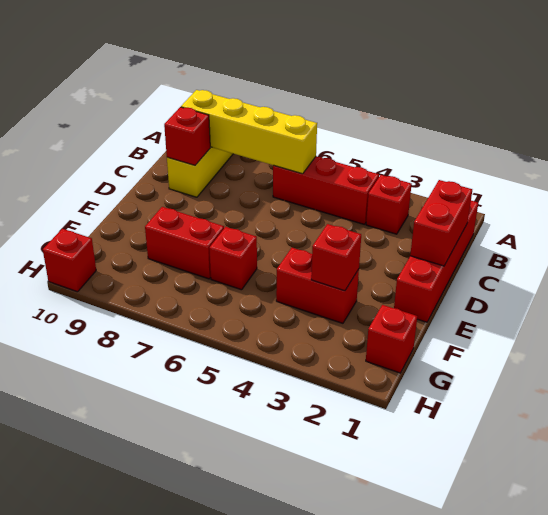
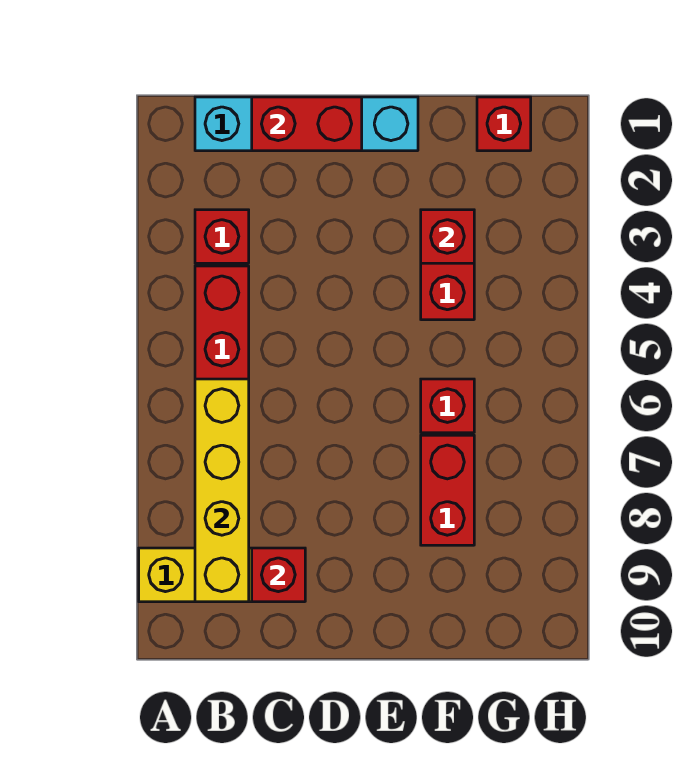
red 1x4 brick [394,201,478,322] -> cyan 1x4 brick [195,97,418,151]
red 1x1 brick [43,229,96,292] -> none

